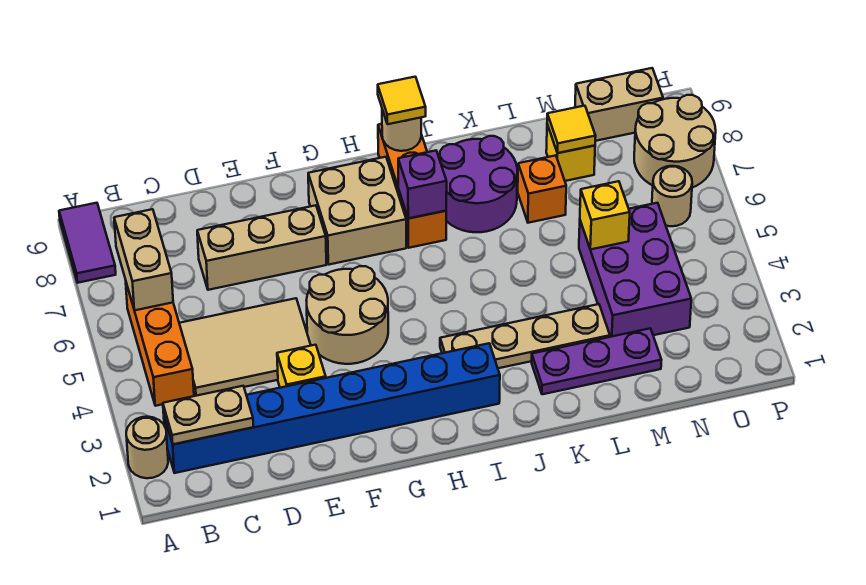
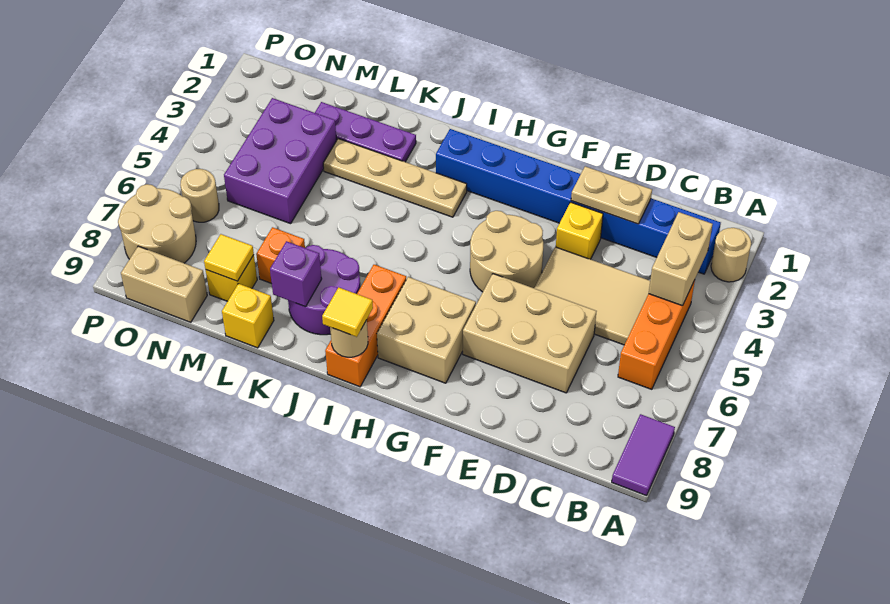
tan 1x2 plate [163,386,253,444] -> tan 1x2 plate moved to [571,166,652,224]
tan 1x2 brick [114,209,173,311] -> tan 1x2 brick moved to [649,212,713,306]
tan 1x3 brick [197,205,326,290] -> tan 2x3 brick [463,274,596,393]
purple 1x1 brick [398,151,447,218] -> purple 1x1 brick moved to [270,241,322,307]
yellow 1x1 brick [580,181,630,249] -> yellow 1x1 brick moved to [222,284,274,348]

